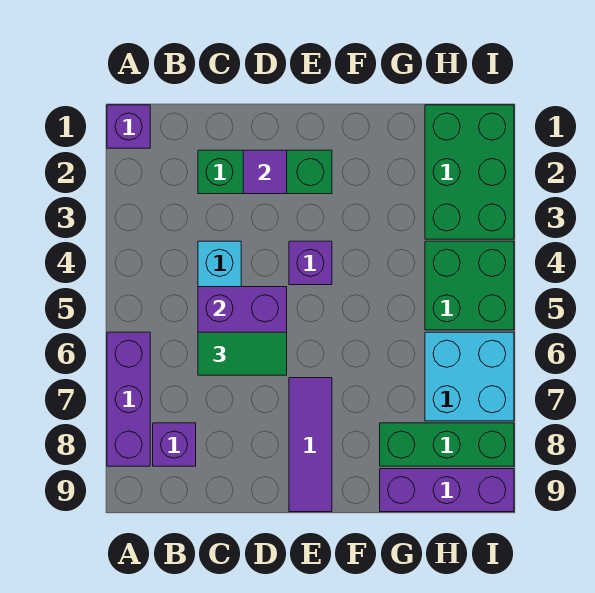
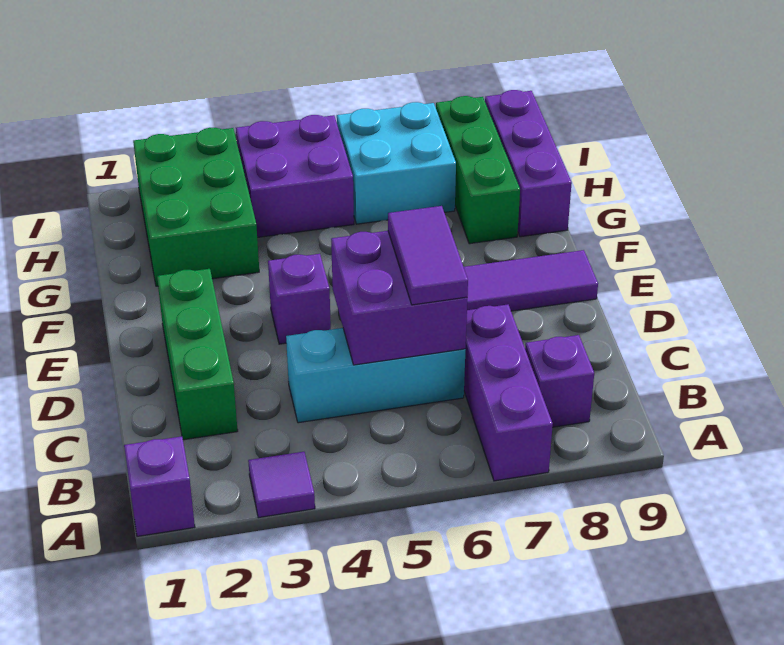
purple 1x3 brick [107,332,150,466] -> purple 1x3 brick turned to [464,305,553,481]
green 1x2 tile [198,332,287,375] -> purple 1x2 tile [388,206,468,305]
purple 1x1 tile [243,150,287,194] -> purple 1x1 tile moved to [248,452,315,518]
green 2x3 brick [425,105,514,239] -> green 2x3 brick turned to [133,128,259,286]
green 2x2 brick [425,241,514,330] -> purple 2x2 brick [236,115,354,237]

